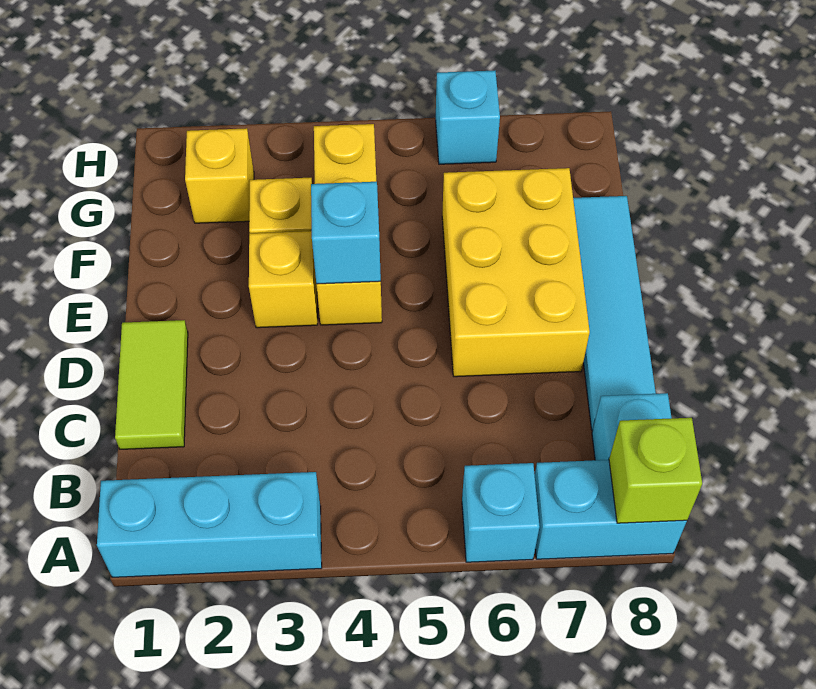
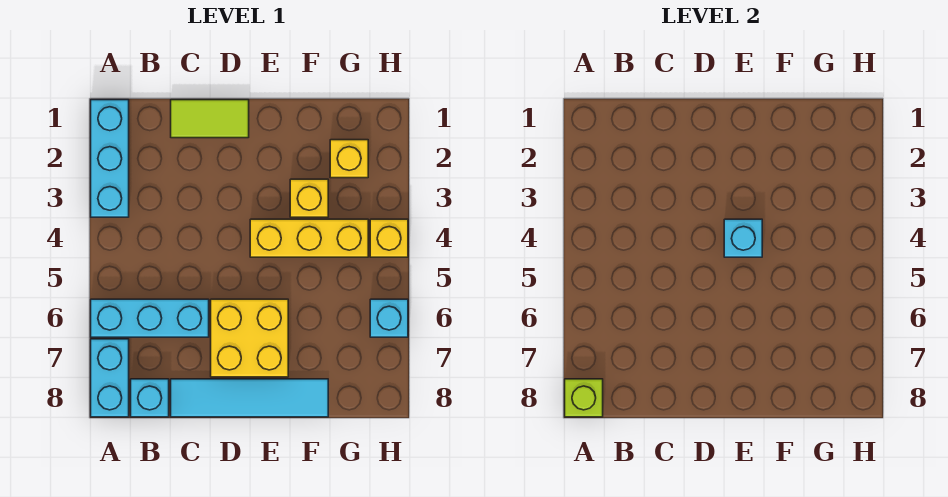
cyan 1x1 brick [462,463,540,562] -> cyan 1x3 brick [91,299,209,337]
yellow 2x3 brick [442,168,590,377] -> yellow 2x2 brick [211,299,288,377]
yellow 1x1 brick [249,231,317,328] -> yellow 1x1 brick moved to [370,219,408,257]

